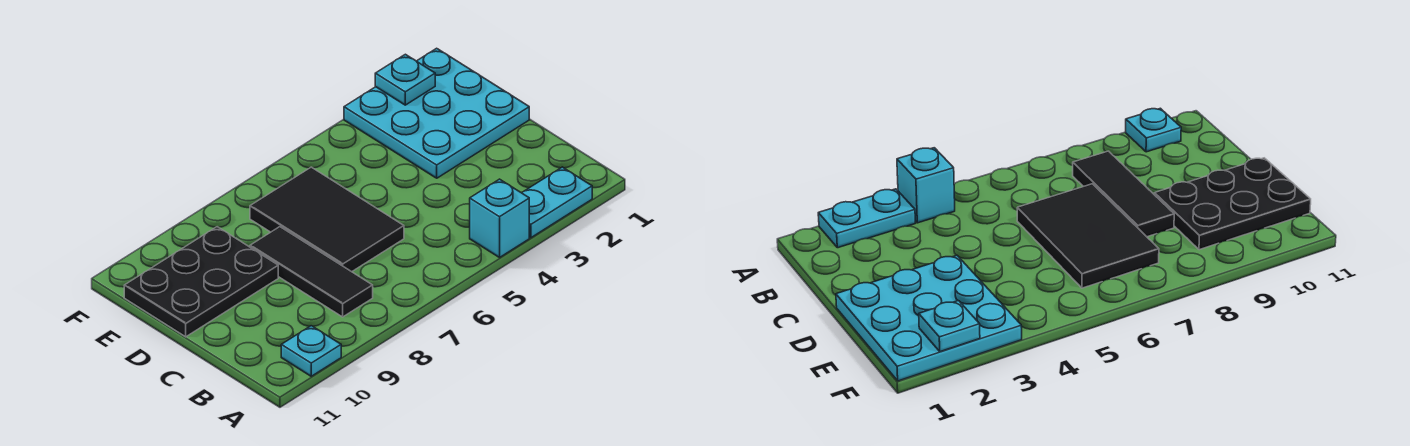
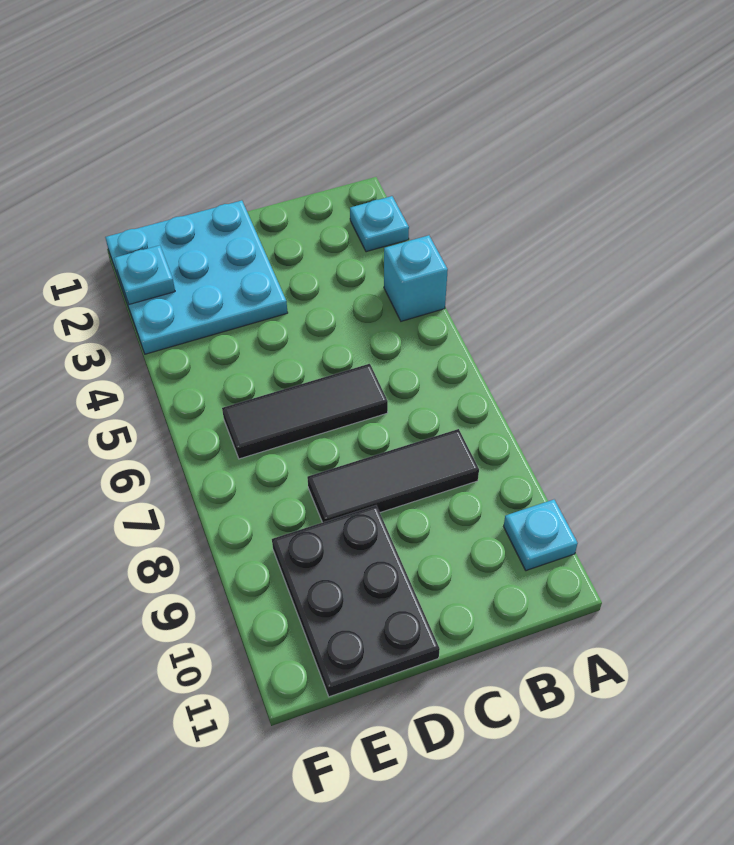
cyan 1x2 plate [521,167,592,238] -> cyan 1x1 plate [350,196,409,252]
black 2x3 tile [250,167,404,272] -> black 1x3 tile [222,364,388,459]

